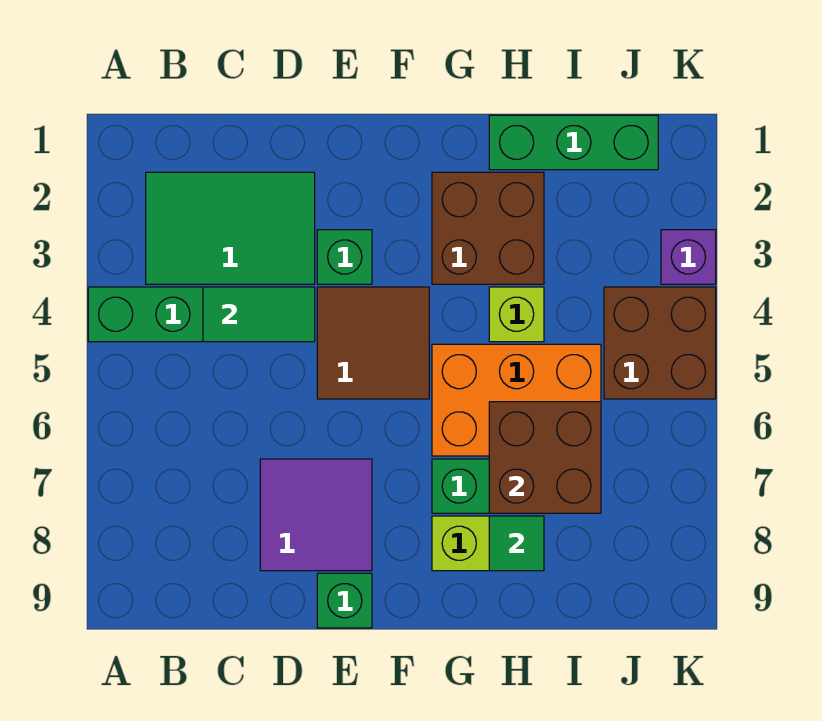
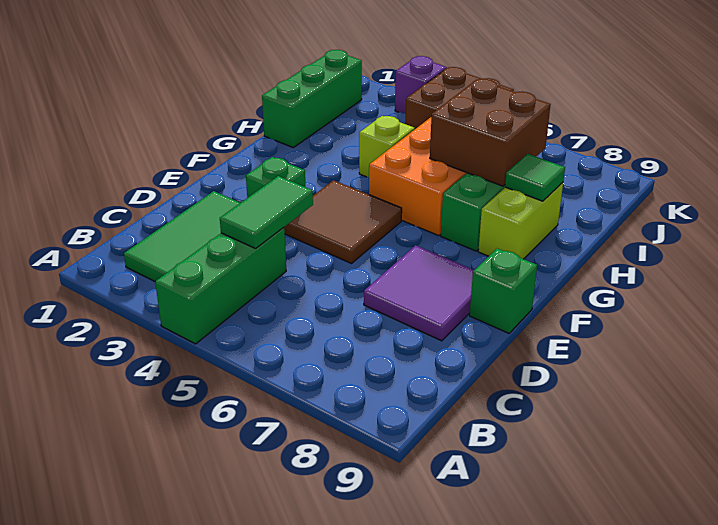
brown 2x2 brick [432,172,544,284] -> none

